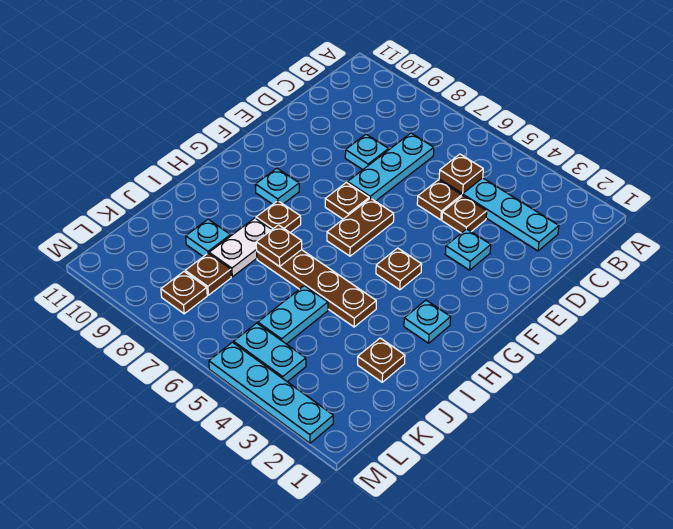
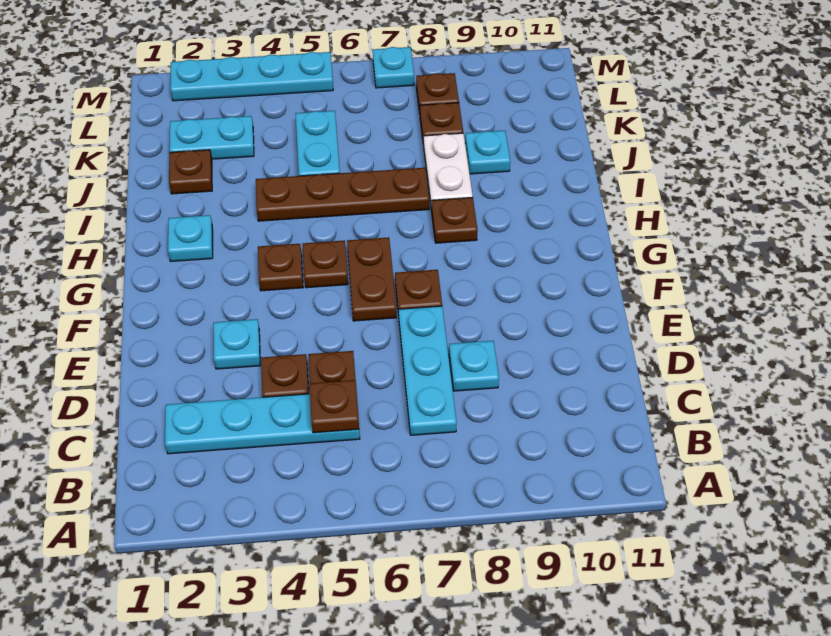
cyan 1x1 plate [255,168,299,204] -> cyan 1x1 plate moved to [373,47,414,88]
brown 1x1 plate [256,225,302,267] -> brown 1x1 plate moved to [303,240,348,288]
cyan 1x2 plate [234,323,306,382] -> cyan 1x2 plate moved to [169,116,254,159]

